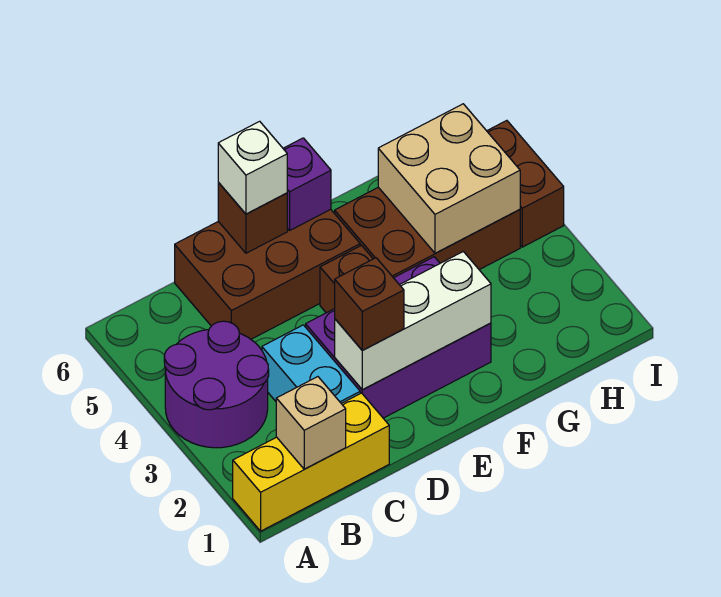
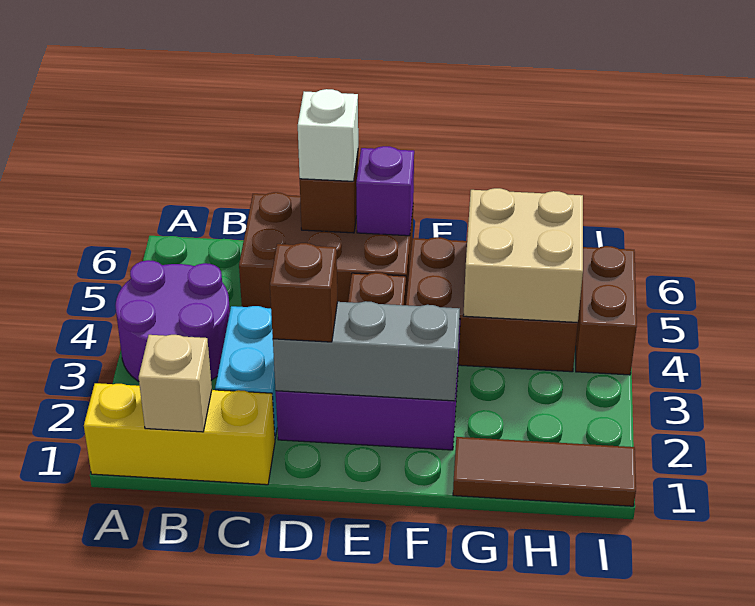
white 1x3 brick [335,252,491,390] -> grey 1x3 brick [273,301,460,401]
none -> brown 1x3 tile [453,437,636,506]

